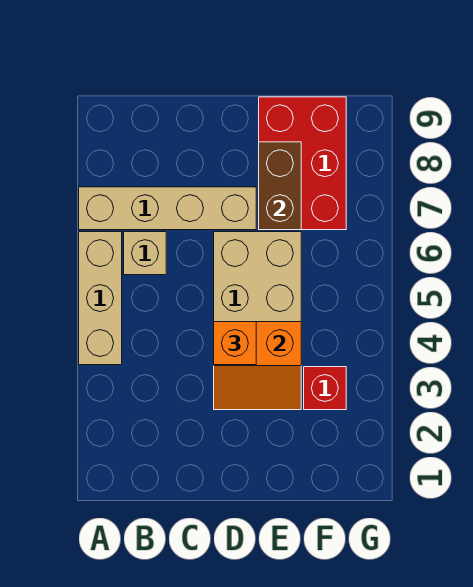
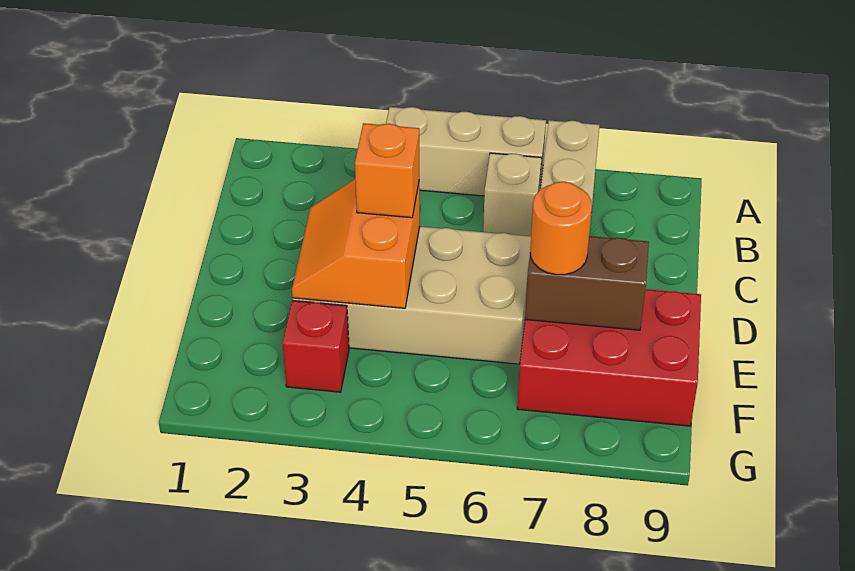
none -> orange 1x1 round brick [530,182,592,275]

